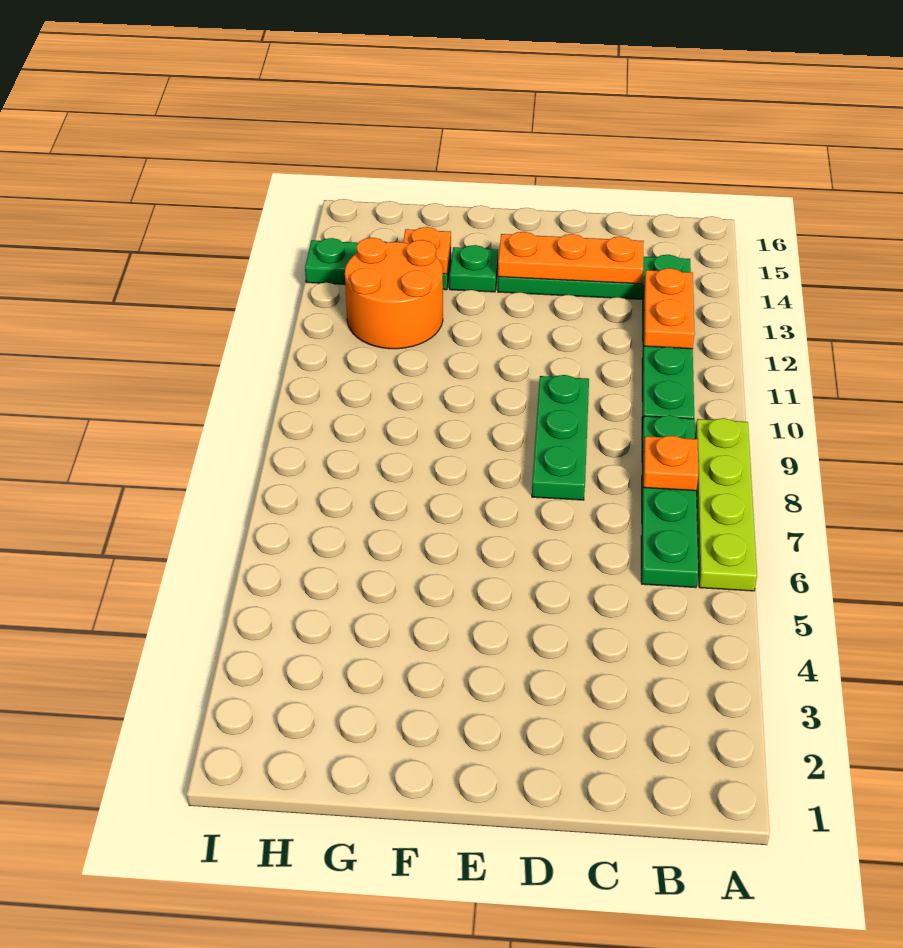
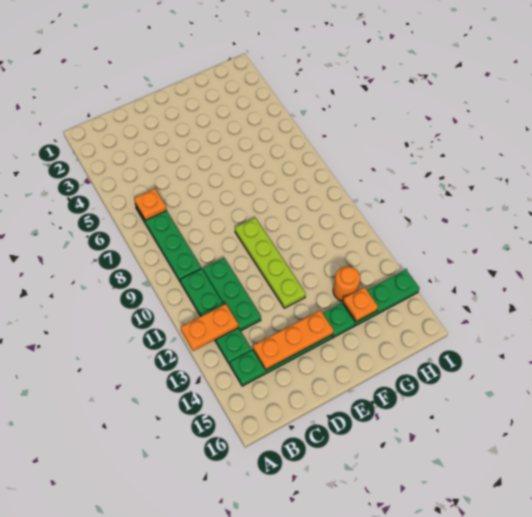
lime 1x4 plate [695,418,757,591] -> lime 1x4 plate moved to [235,218,306,308]
orange 1x1 plate [643,436,699,491] -> orange 1x1 plate moved to [134,189,166,220]
orange 1x2 plate [644,268,695,349] -> orange 1x2 plate turned to [181,304,238,351]
green 1x3 plate [532,375,589,500] -> green 1x3 plate moved to [203,258,261,331]
orange 2x2 round brick [345,238,443,349] -> orange 1x1 round brick [333,266,360,301]

